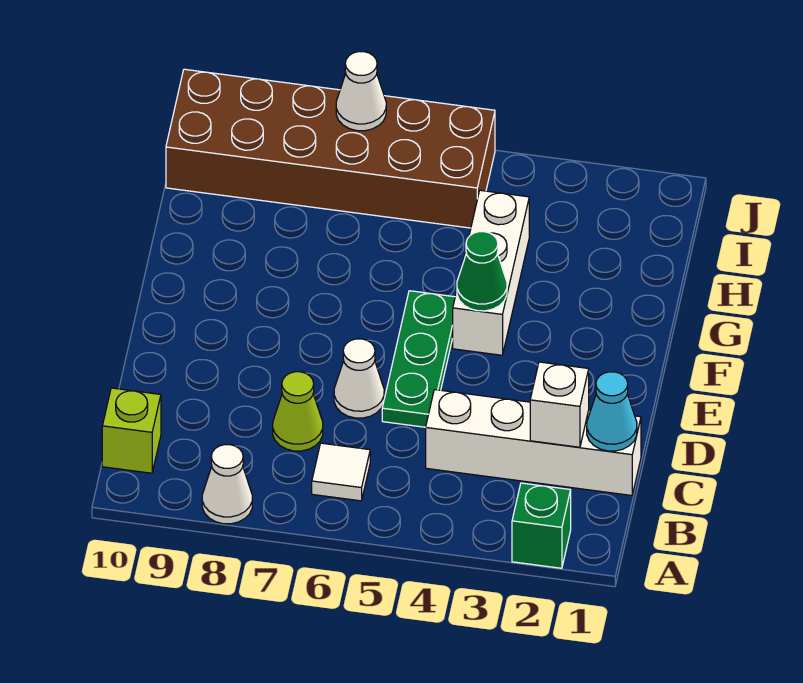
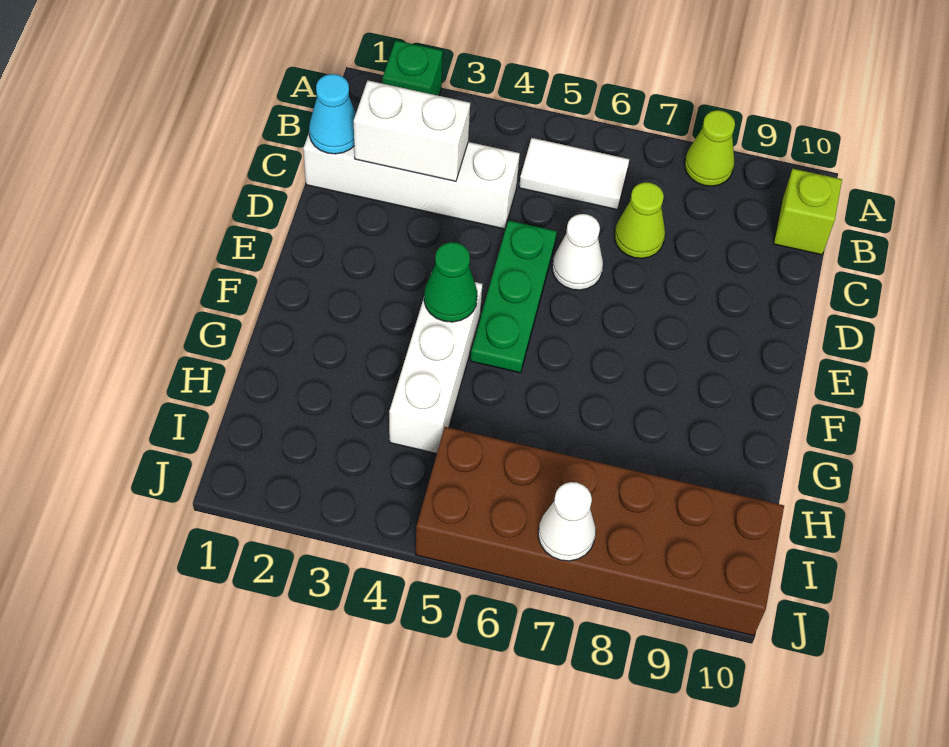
white 1x1 cone [202,445,252,524] -> lime 1x1 cone [685,110,735,186]
white 1x1 tile [312,443,370,501] -> white 1x2 tile [519,138,629,210]
white 1x1 brick [530,362,589,447] -> white 1x2 brick [354,81,470,181]

